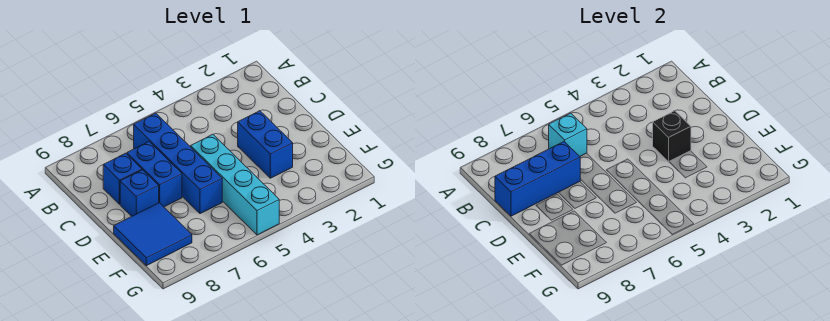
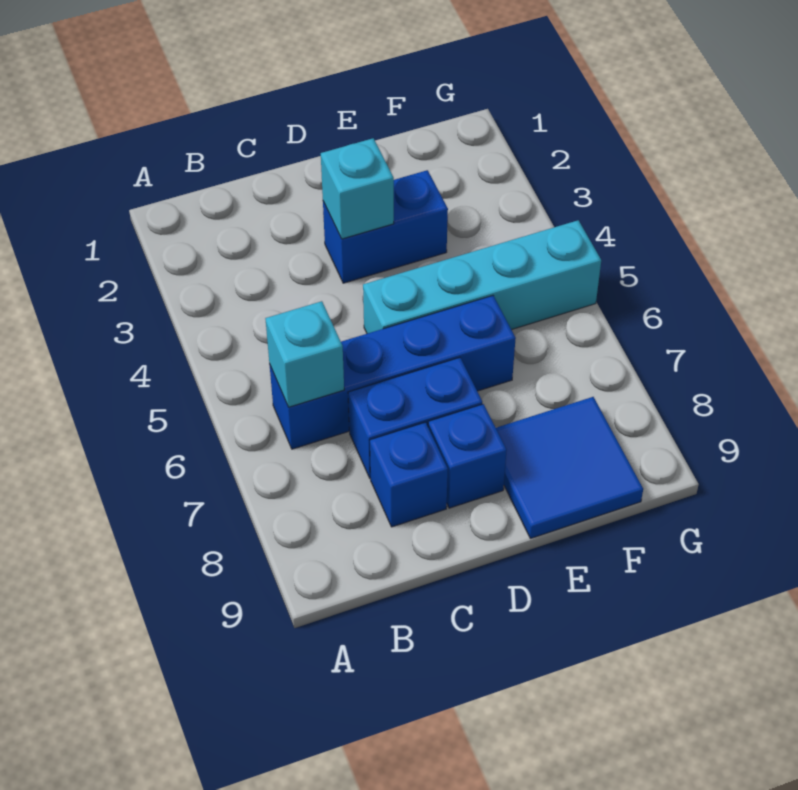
blue 1x3 brick [495,142,580,216] -> none
black 1x1 brick [653,111,691,162] -> cyan 1x1 brick [321,138,394,239]

